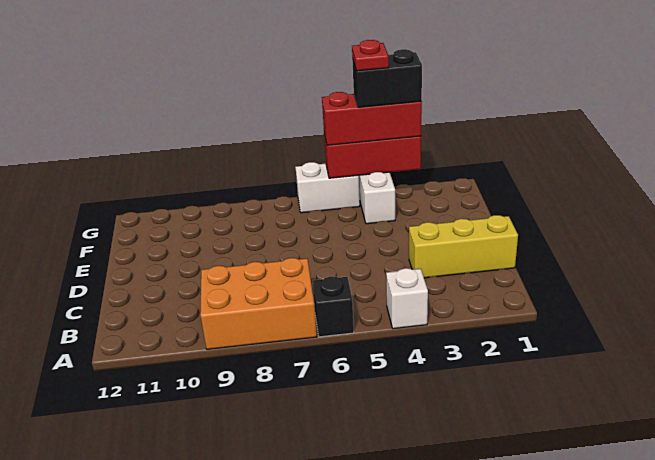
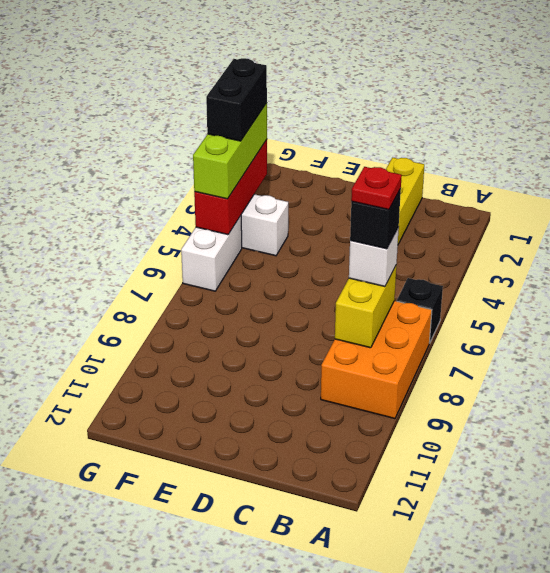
white 1x1 brick [386,268,428,329] -> white 1x1 brick moved to [349,227,399,287]
none -> yellow 1x2 brick [335,266,396,348]
none -> black 1x1 brick [350,189,401,249]
red 1x3 brick [322,92,422,145] -> lime 1x3 brick [193,103,267,199]
red 1x1 plate [352,40,389,71] -> red 1x1 plate moved to [351,167,402,210]

